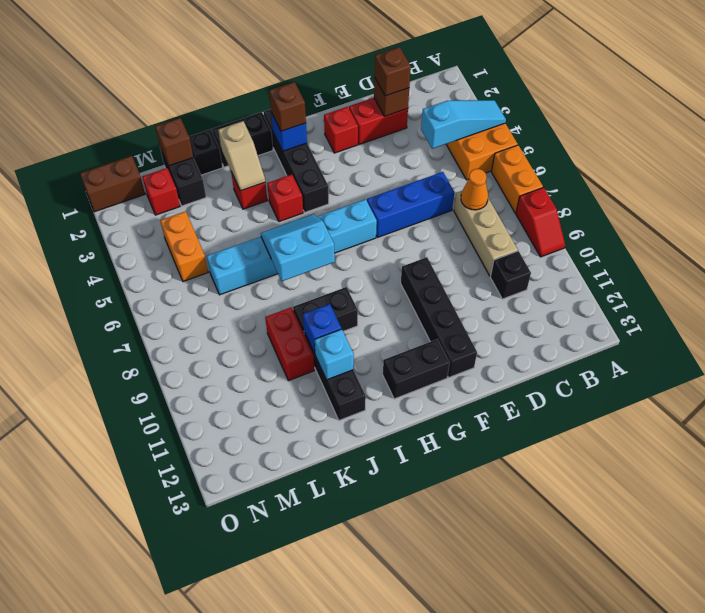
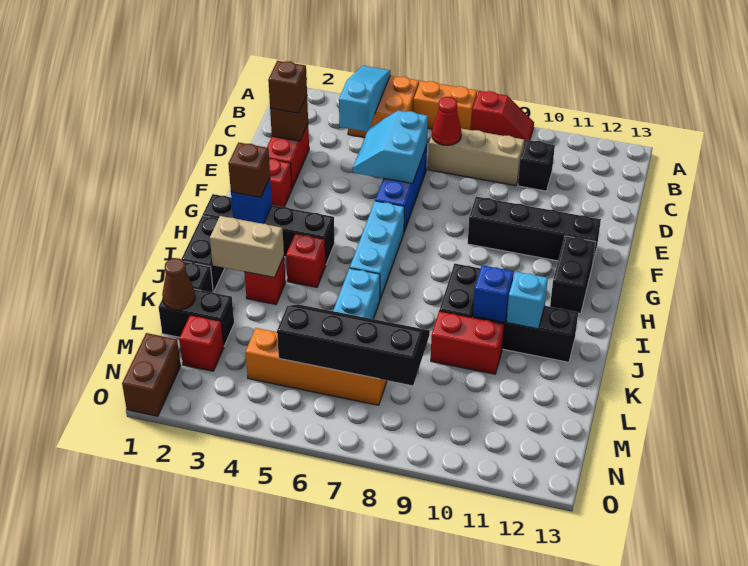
orange 1x1 cone [461,169,488,210] -> red 1x1 cone [432,97,461,145]
cyan 2x2 slope [261,215,335,281] -> cyan 2x2 slope moved to [353,110,428,184]
tan 1x2 slope [218,121,265,191] -> tan 1x2 brick [210,216,284,278]
brown 1x1 brick [155,118,193,166] -> brown 1x1 cone [162,258,195,310]
none -> black 2x4 slope [277,304,430,386]
orange 1x2 brick [160,211,208,282] -> orange 1x4 brick [245,328,387,405]

